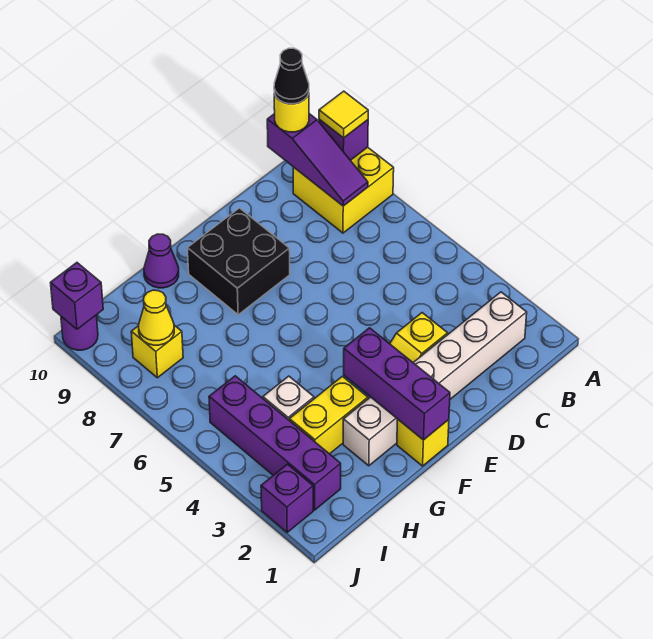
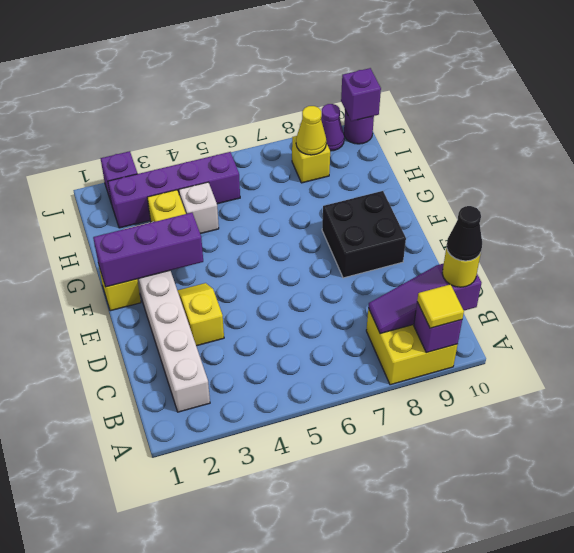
purple 1x1 cone [144,234,179,288] -> purple 1x1 cone moved to [321,104,344,151]

